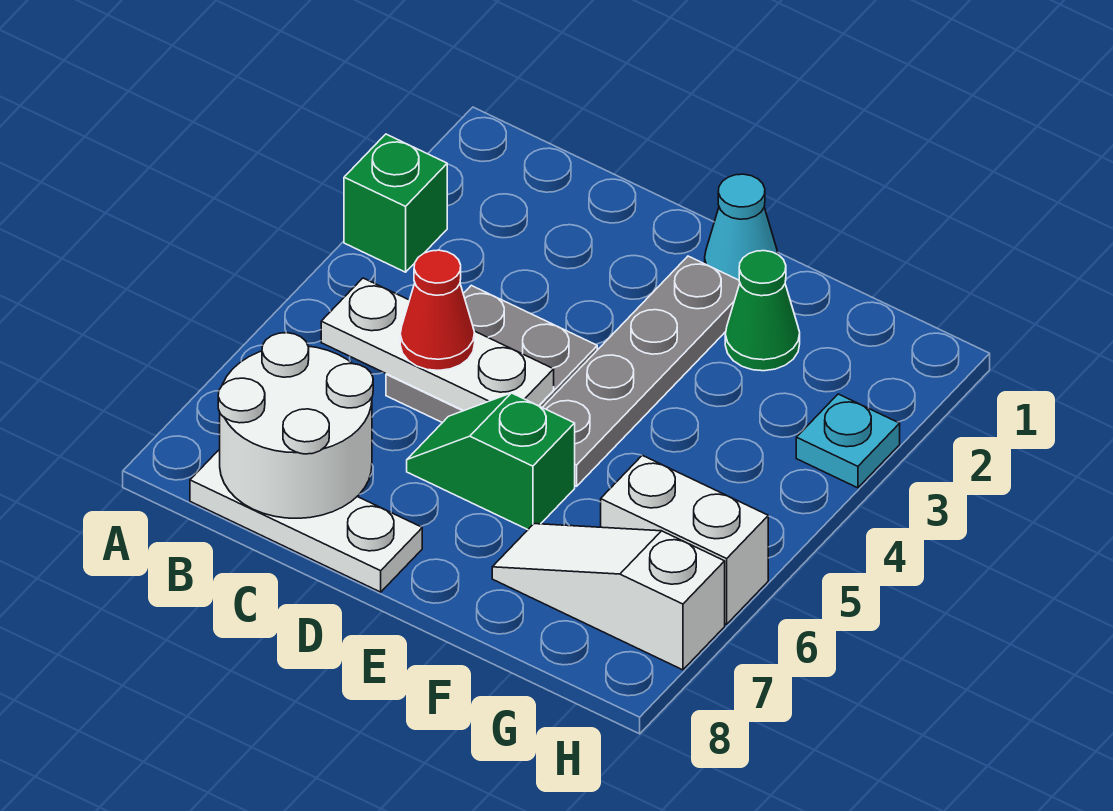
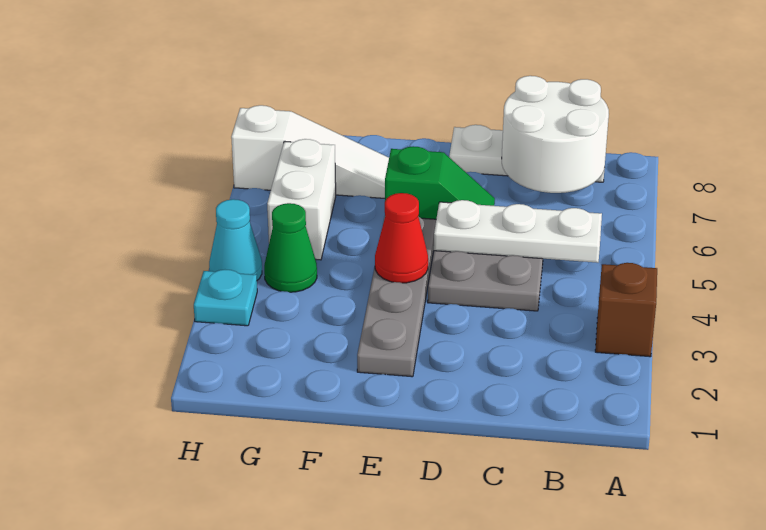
green 1x1 brick [344,134,447,272] -> brown 1x1 brick [595,263,657,357]
red 1x1 cone [400,250,475,370] -> red 1x1 cone moved to [375,193,428,283]
cyan 1x1 cone [705,174,778,280] -> cyan 1x1 cone moved to [209,199,262,280]
green 1x1 cone [725,251,800,371] -> green 1x1 cone moved to [264,203,317,292]
white 1x2 brick [601,455,768,624] -> white 1x2 brick turned to [267,139,336,260]

